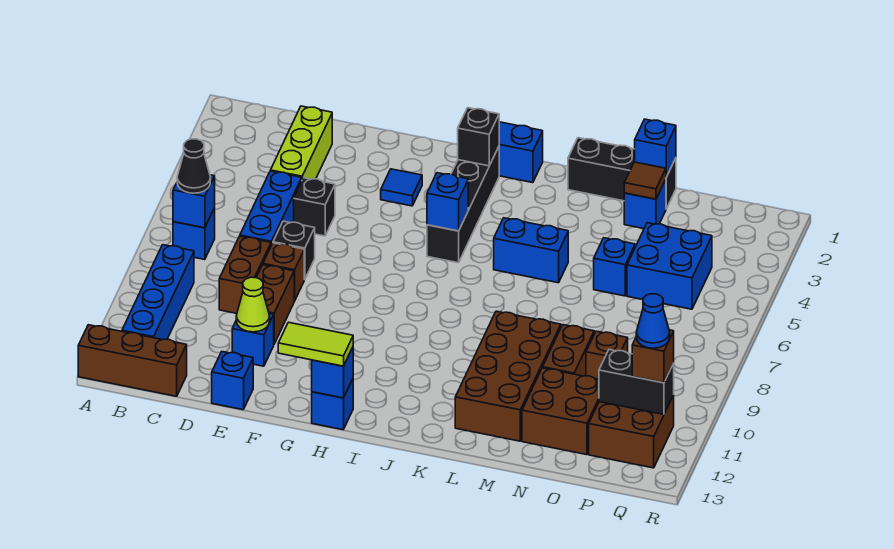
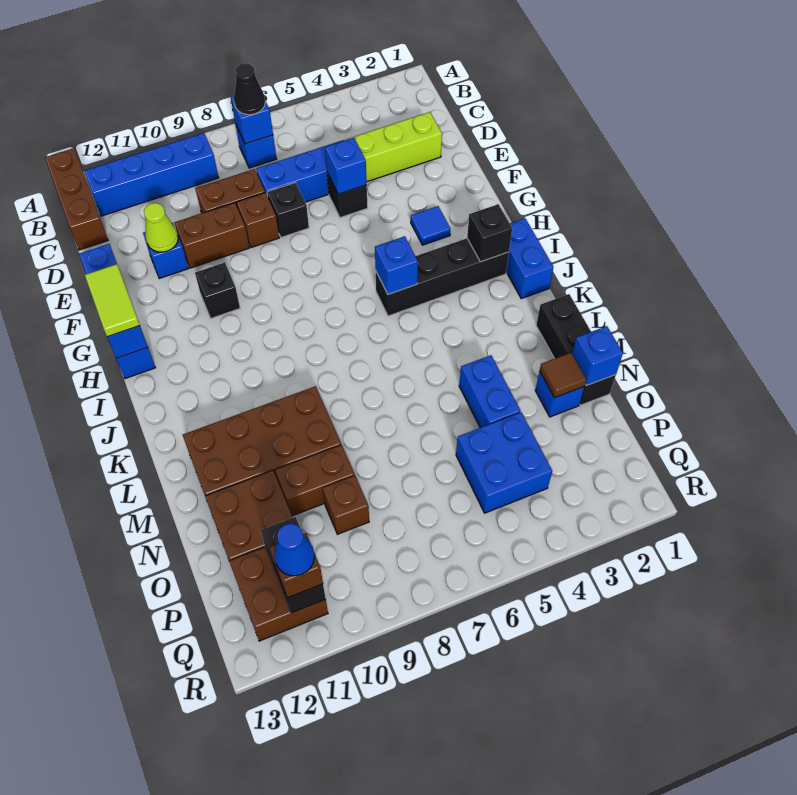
none -> black 1x1 brick [195,263,240,318]
blue 1x2 brick [494,218,568,283] -> blue 1x2 brick moved to [459,355,521,428]
blue 1x1 brick [594,238,635,296] -> blue 1x1 brick moved to [325,138,367,194]

